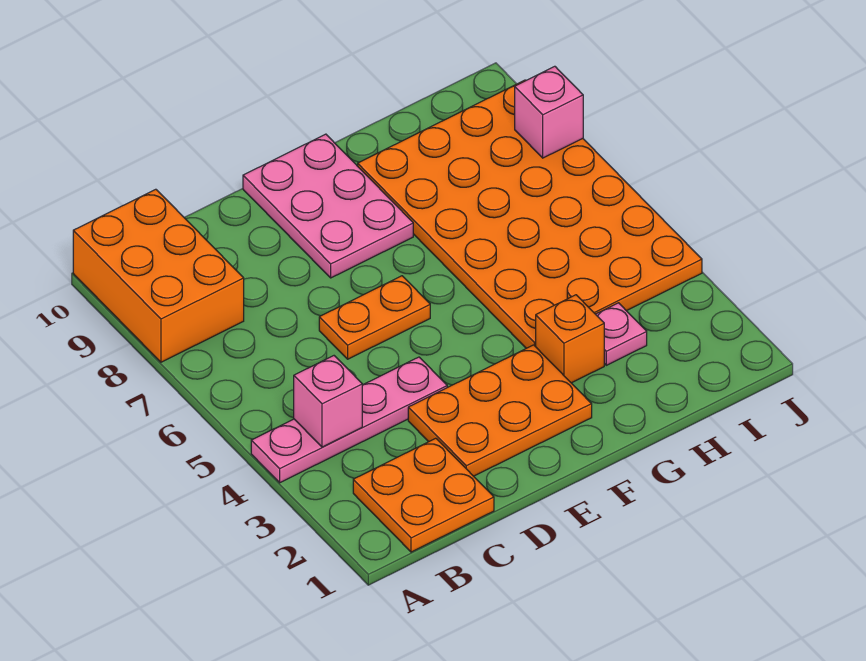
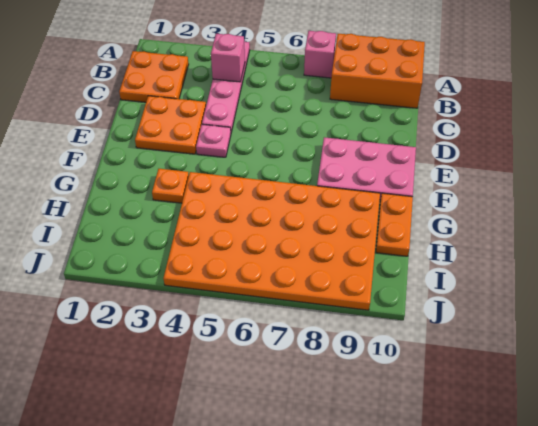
orange 2x3 plate [408,345,592,476] -> orange 2x2 plate [135,96,206,154]
orange 1x2 plate [319,276,430,359] -> orange 1x2 plate moved to [376,193,413,256]
orange 1x1 brick [536,295,604,383] -> orange 1x1 plate [152,169,189,203]
pink 1x1 plate [596,303,647,365] -> pink 1x1 plate moved to [196,124,231,157]
pink 1x1 brick [515,66,583,158] -> pink 1x1 brick moved to [304,31,336,78]

